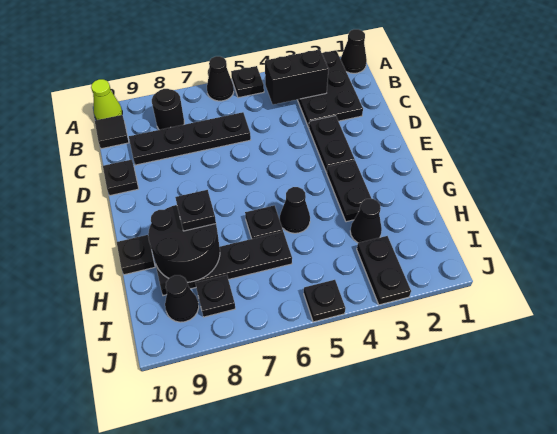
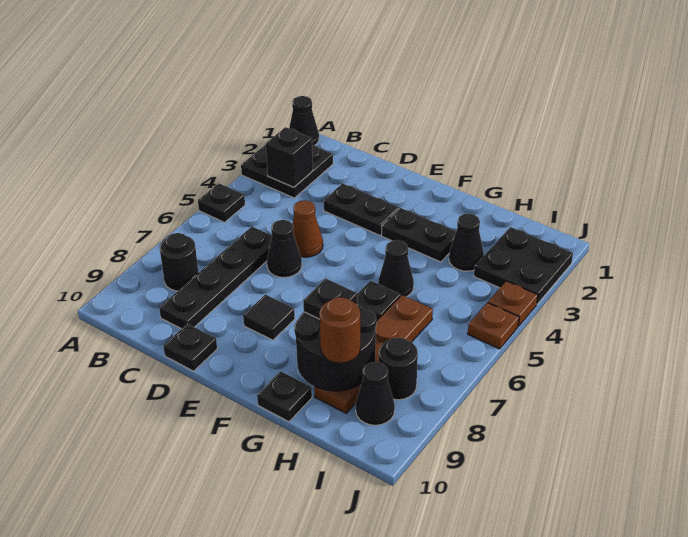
black 2x3 plate [298,50,363,127] -> black 2x2 plate [241,145,333,198]
black 1x1 cone [207,56,234,101] -> black 1x1 cone moved to [267,220,302,278]
lime 1x1 cone [91,79,122,120] -> none
black 1x2 brick [265,49,329,105] -> black 1x1 brick [266,127,313,187]
black 1x1 tile [95,115,129,149] -> black 1x1 tile moved to [243,295,295,340]
none -> brown 1x1 cone [292,200,323,257]
black 1x4 plate [156,232,292,296] -> brown 1x4 plate [314,295,433,413]
none -> brown 1x1 round brick [319,297,360,363]
black 1x2 plate [357,236,411,305] -> black 2x2 plate [474,227,573,304]
black 1x1 plate [195,275,235,317] -> black 1x1 round brick [379,337,418,400]
none -> brown 1x1 plate [488,281,538,326]
black 1x1 plate [304,280,346,322] -> brown 1x1 plate [468,303,519,349]

